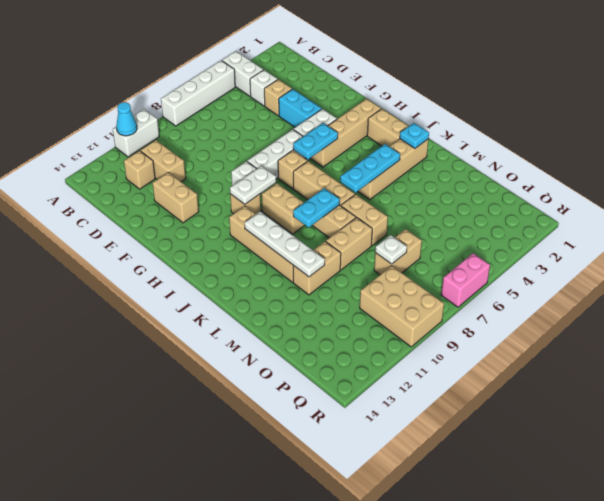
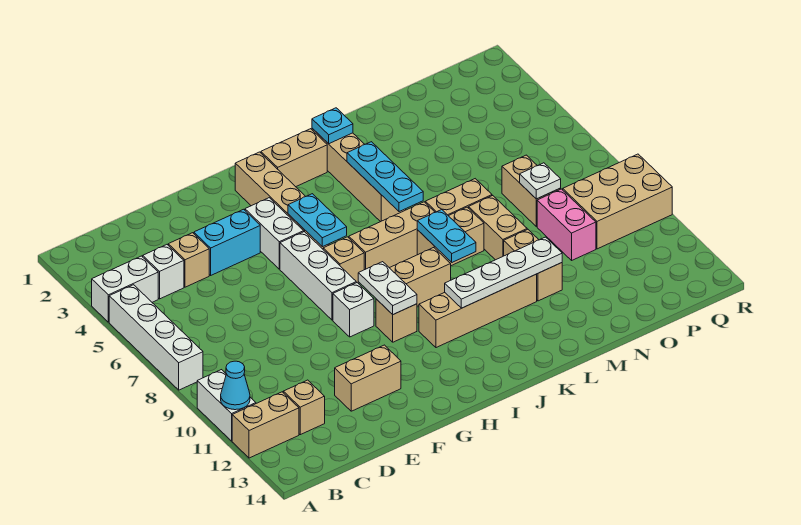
tan 1x2 brick [140,140,186,182] -> tan 1x2 brick moved to [232,392,299,458]
pink 1x2 brick [441,253,490,307] -> pink 1x2 brick moved to [537,189,596,260]

